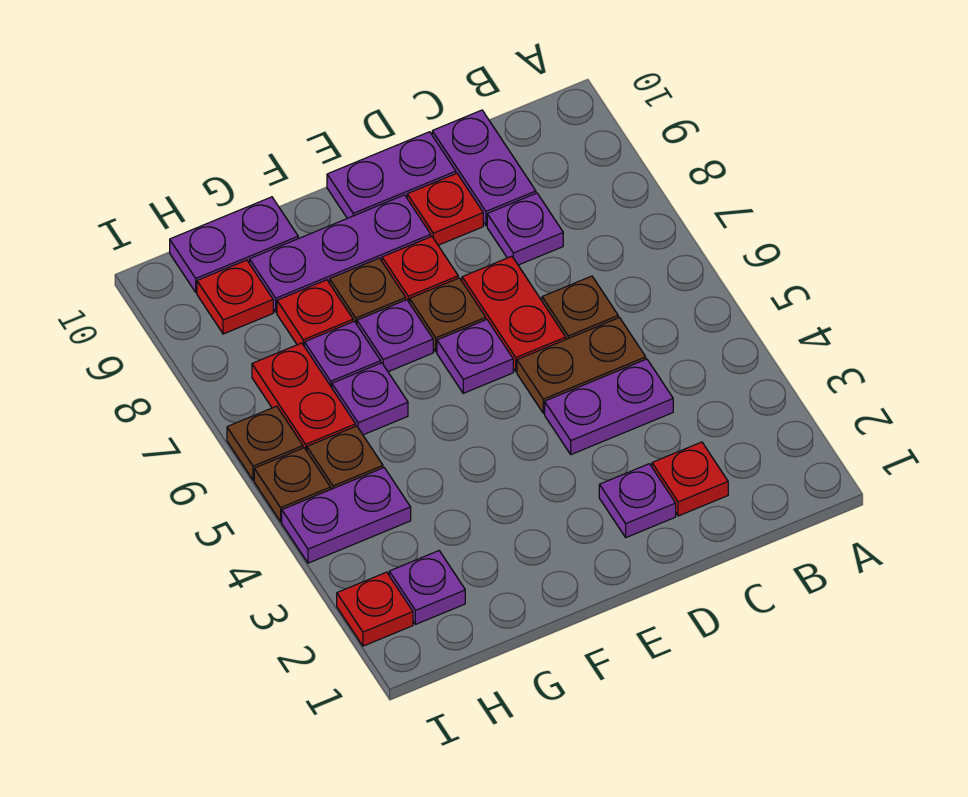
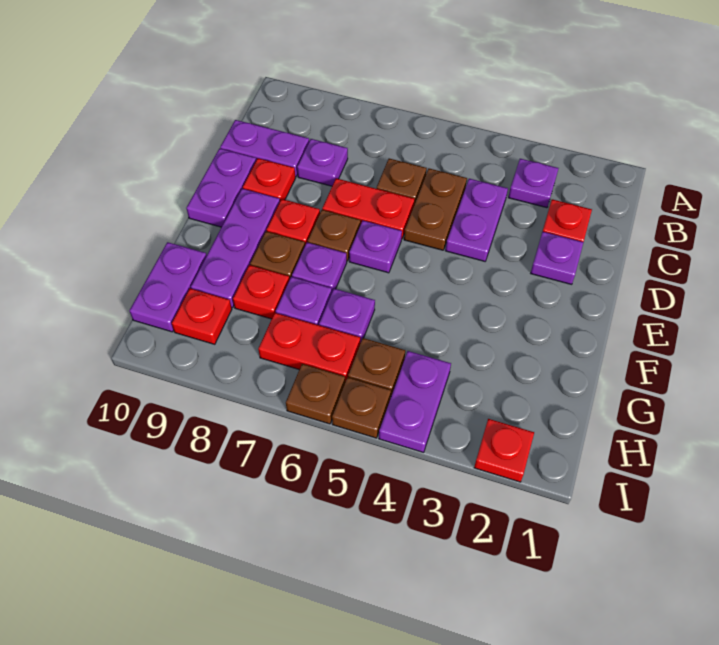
purple 1x1 plate [389,551,465,624] -> purple 1x1 plate moved to [508,159,559,208]

